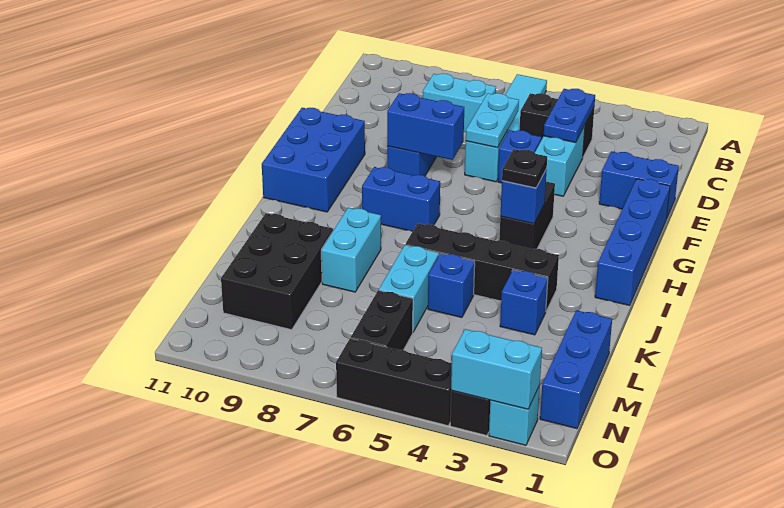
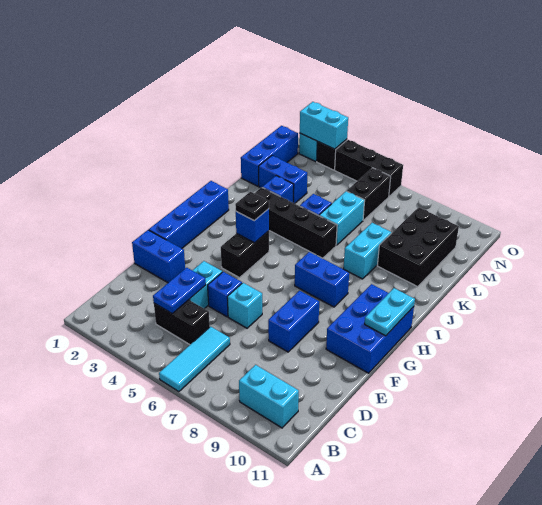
cyan 1x2 brick [423,74,496,132] -> cyan 1x2 brick moved to [239,365,299,428]
cyan 1x2 plate [466,93,519,148] -> cyan 1x2 plate moved to [365,288,415,336]
blue 1x2 brick [387,93,464,160] -> blue 1x2 brick moved to [259,156,307,204]

